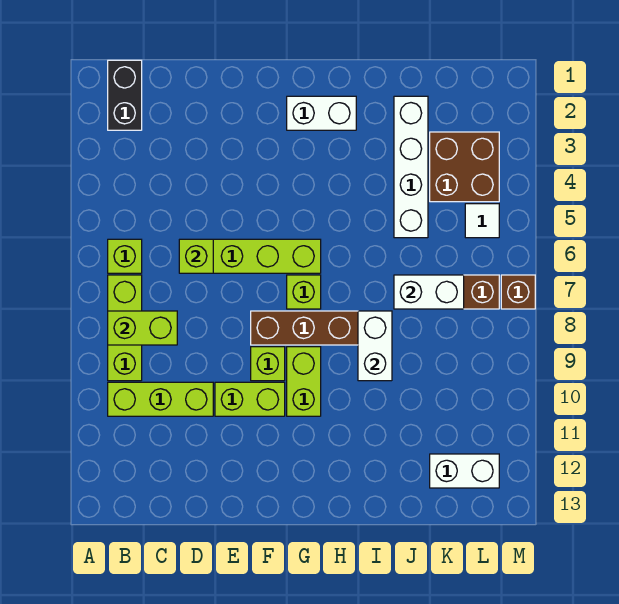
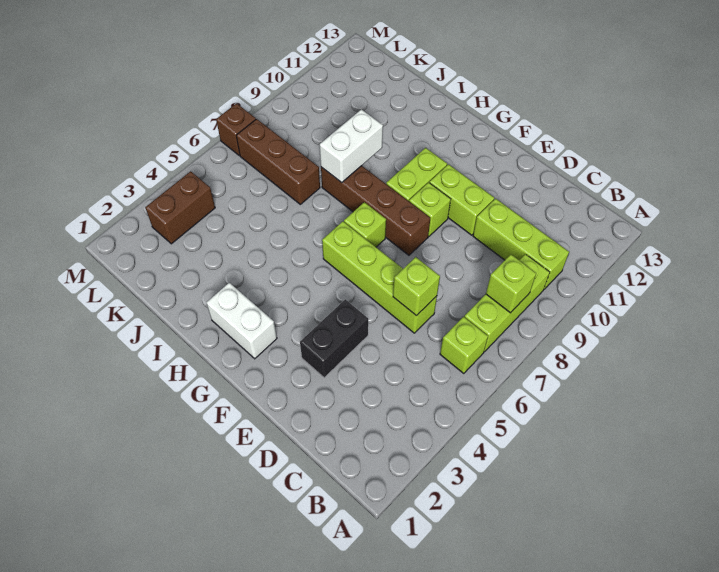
black 1x2 brick [108,60,142,130] -> black 1x2 brick moved to [300,299,368,378]
lime 1x2 brick [108,311,177,345] -> lime 1x1 brick [486,255,536,313]
white 1x4 brick [394,96,428,238] -> none
white 1x2 brick [394,275,464,309] -> none
brown 2x2 brick [430,132,499,202] -> brown 1x2 brick [145,171,215,244]
white 1x2 brick [430,454,499,488] -> none
white 1x1 tile [465,204,499,238] -> none

